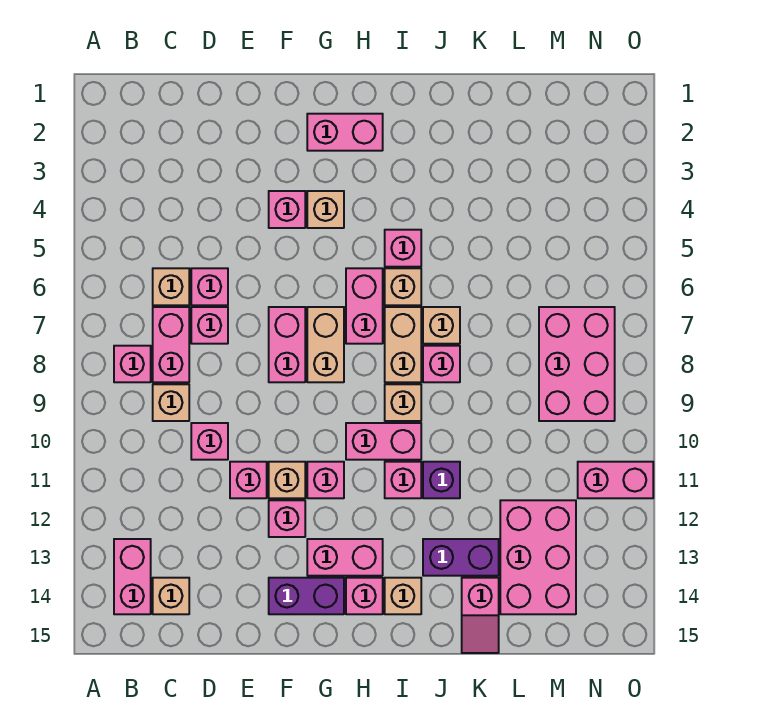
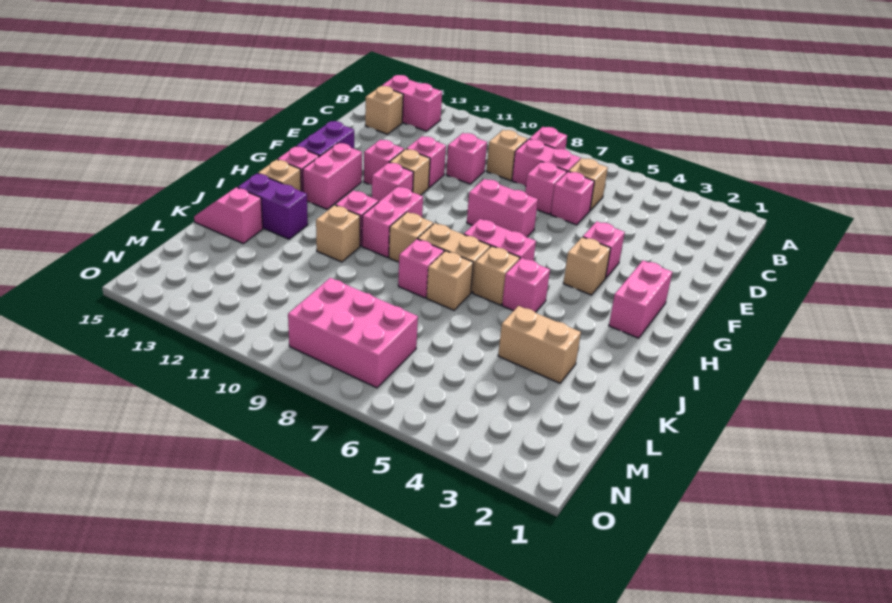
tan 1x2 brick [307,307,344,382] -> tan 1x2 brick moved to [498,306,581,383]
purple 1x1 brick [423,462,460,498] -> tan 1x1 brick [316,205,360,262]
purple 1x2 brick [423,539,499,576] -> purple 1x2 brick turned to [238,173,308,239]
pink 2x3 brick [500,500,576,614] -> none
pink 1x2 brick [578,462,653,498] -> none

